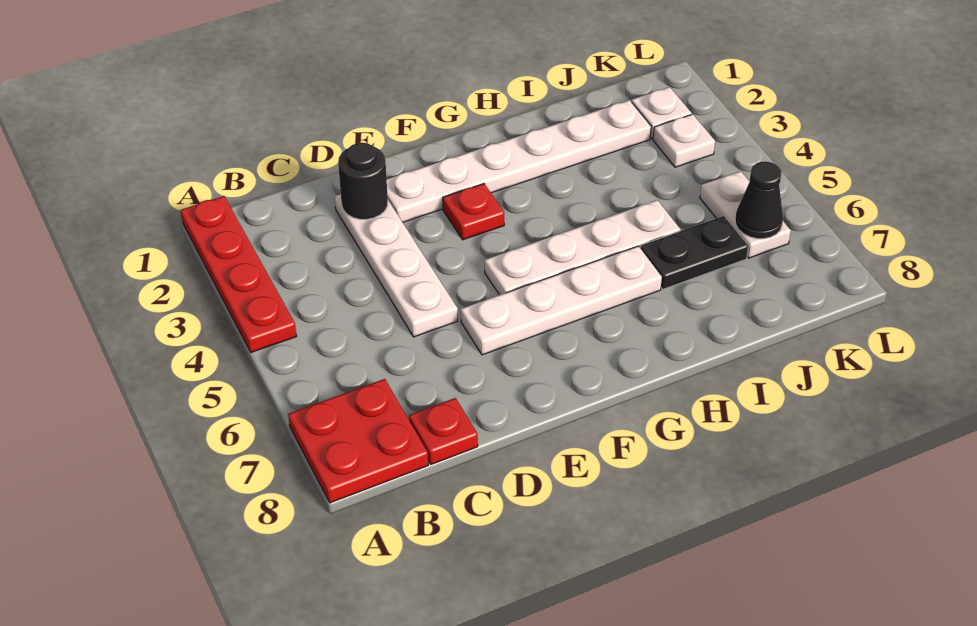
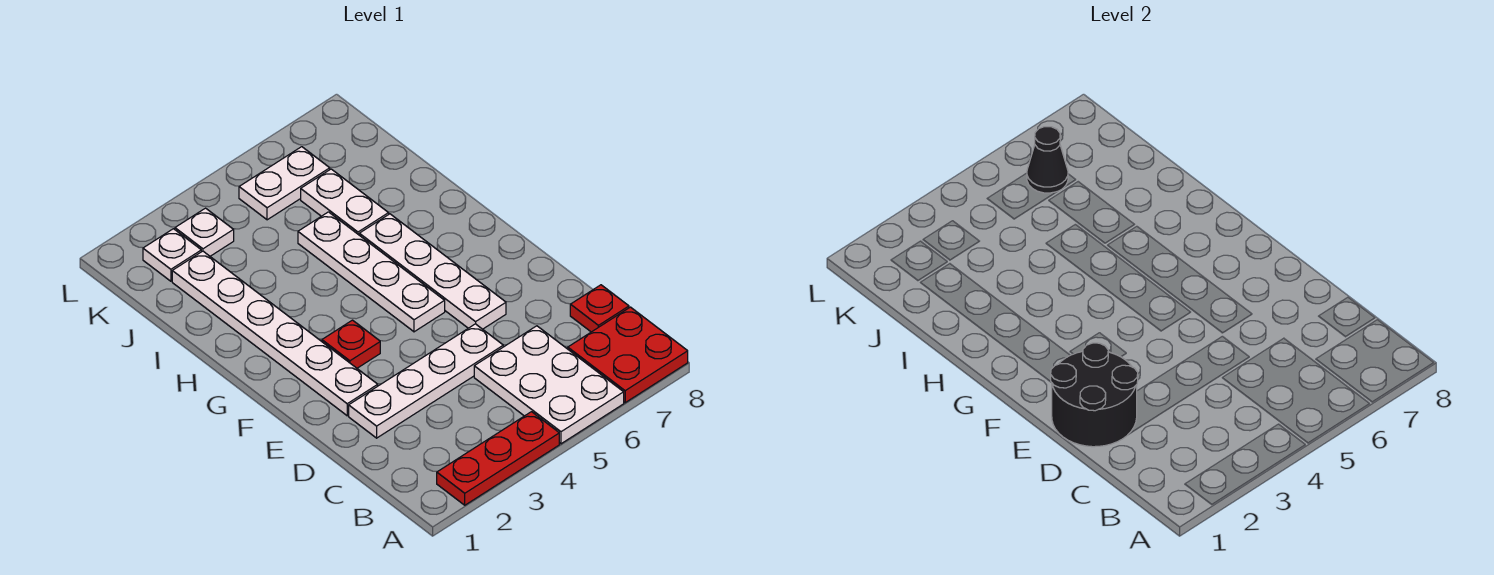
red 1x4 plate [181,196,297,352] -> red 1x3 plate [437,412,559,505]
none -> white 2x3 plate [474,326,624,444]
black 1x1 round brick [338,143,388,219] -> black 2x2 round brick [1051,343,1138,447]
black 1x2 plate [640,216,748,289] -> white 1x2 plate [301,169,389,235]

